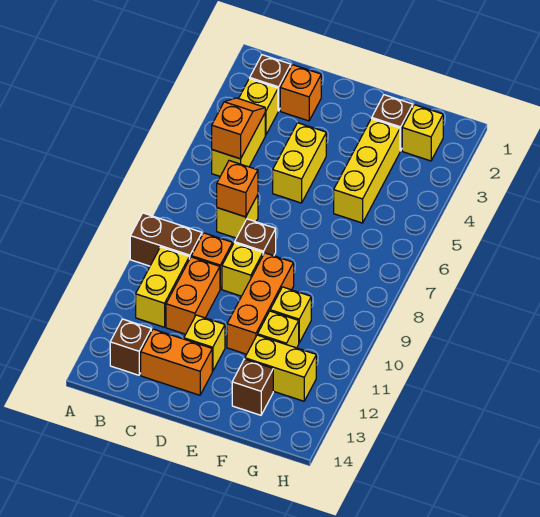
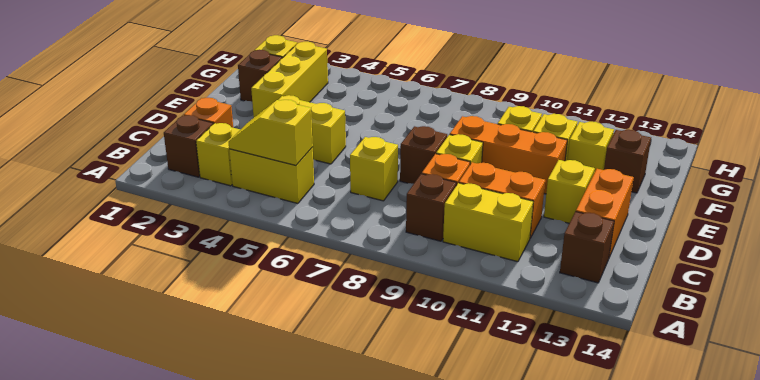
brown 1x2 brick [130,213,202,266] -> brown 1x1 brick [406,174,456,241]
orange 1x2 slope [212,98,265,159] -> yellow 1x2 slope [229,100,313,165]
orange 1x1 brick [217,161,258,217] -> none
yellow 1x3 brick [334,119,400,223] -> yellow 1x3 brick turned to [251,42,328,117]
yellow 1x2 brick [245,335,316,401] -> yellow 1x1 brick [567,122,614,173]

